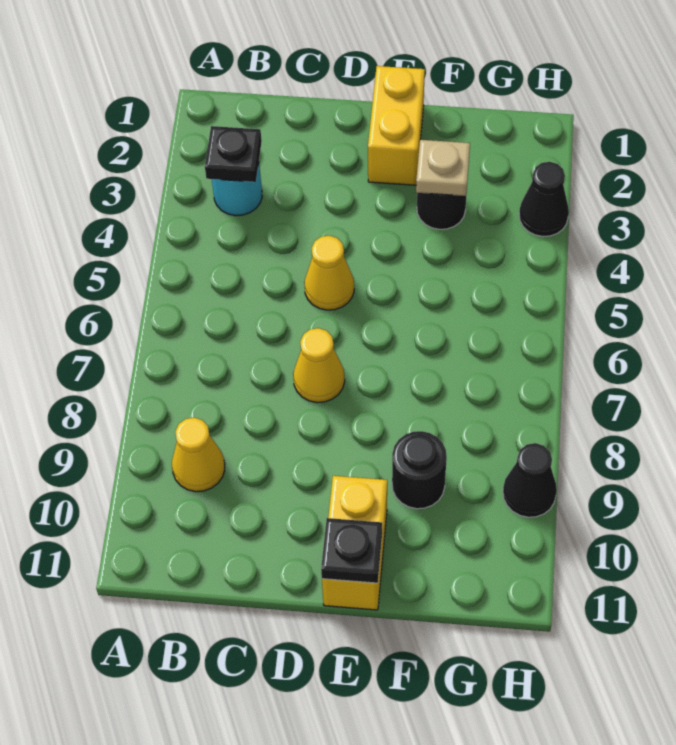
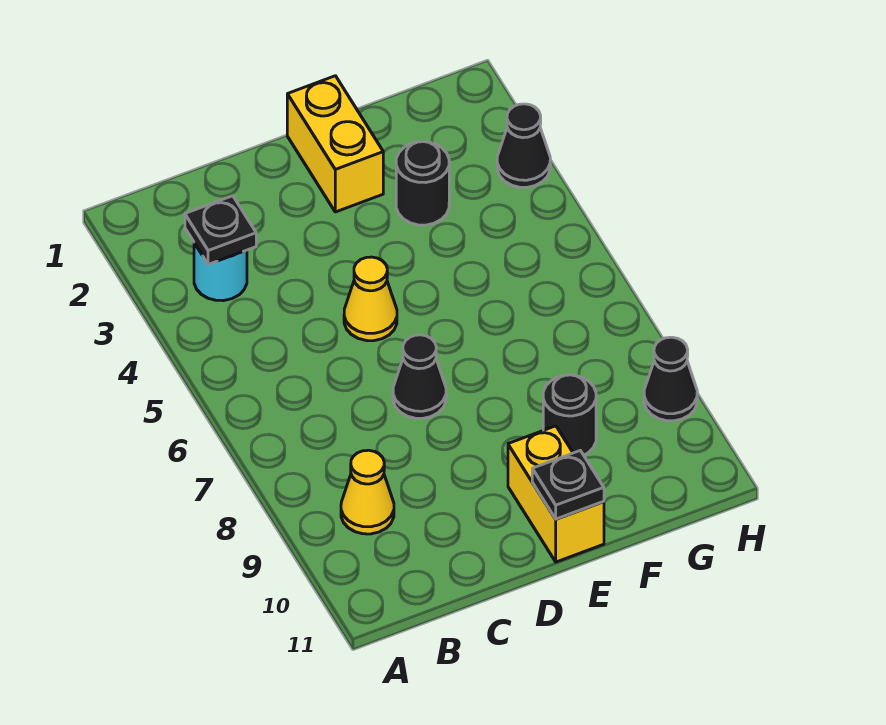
yellow 1x1 cone [293,328,345,403] -> black 1x1 cone [393,335,446,418]
tan 1x1 plate [416,140,470,196] -> none

